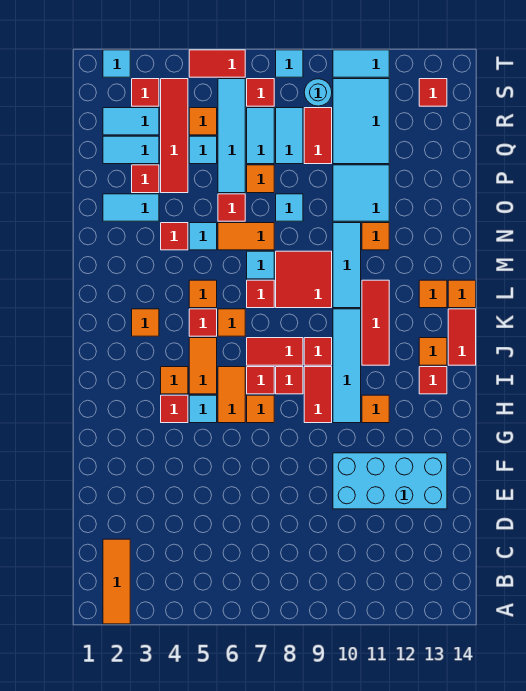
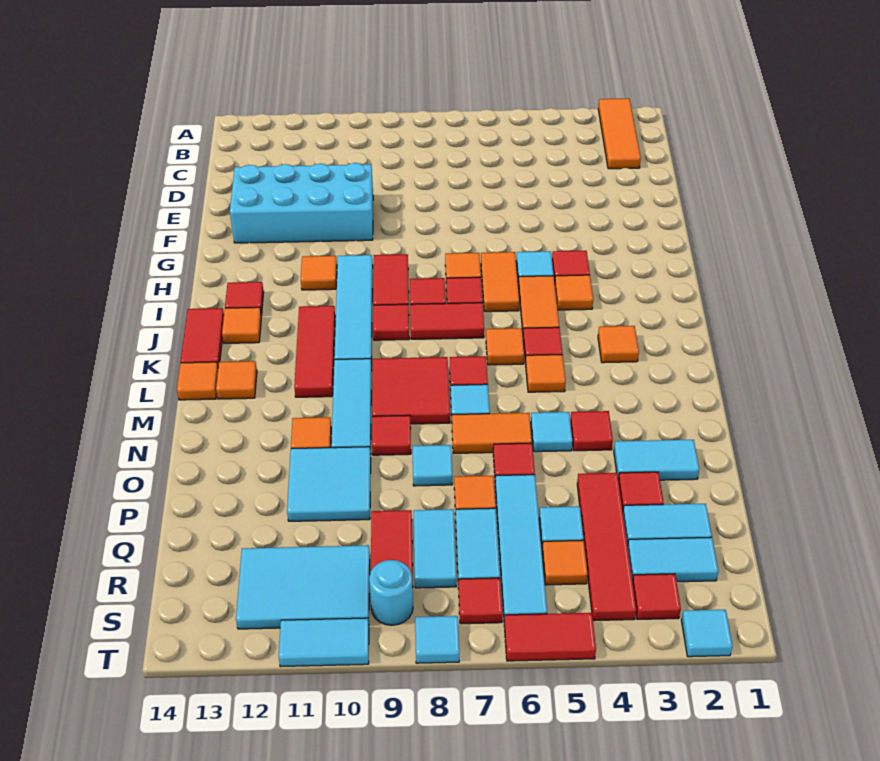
cyan 2x3 tile [333,79,389,164] -> cyan 2x3 tile turned to [236,545,370,629]
red 1x1 tile [419,79,447,106] -> red 1x1 tile moved to [372,415,411,455]

